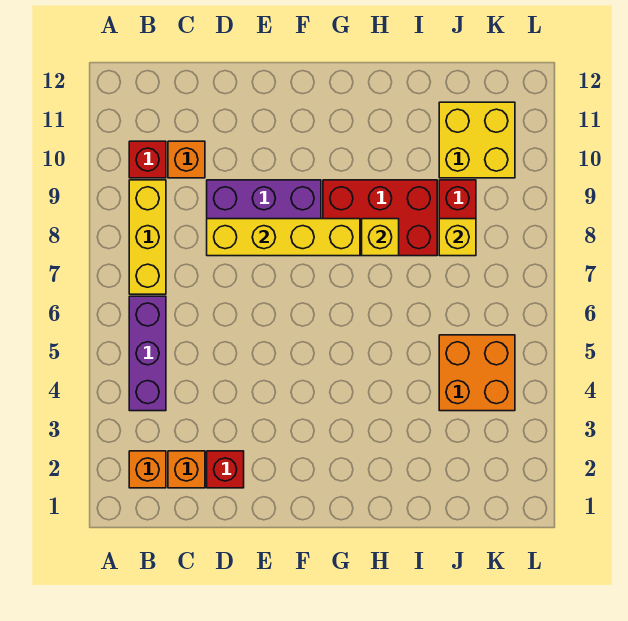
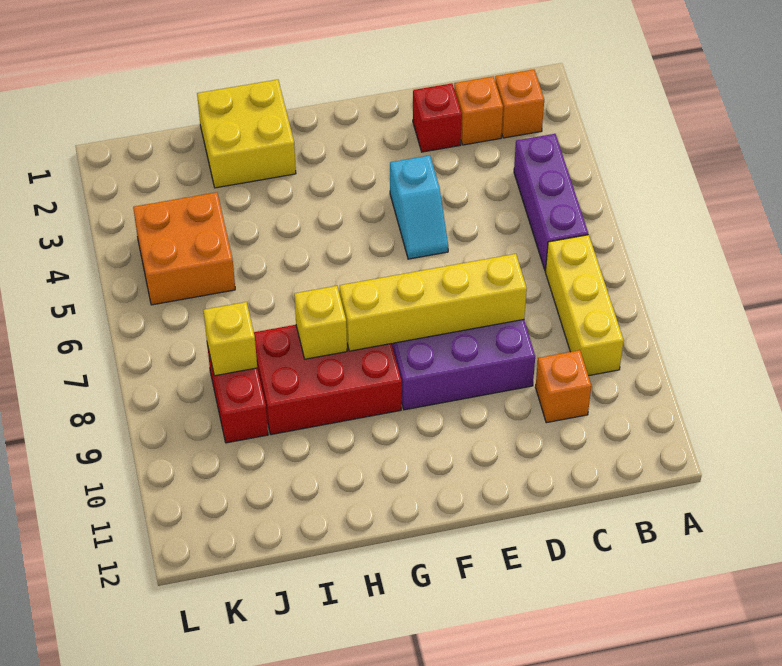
red 1x1 brick [129,141,166,178] -> none
none -> cyan 1x2 slope [390,155,448,259]
yellow 2x2 brick [439,102,515,178] -> yellow 2x2 brick moved to [197,80,296,188]

